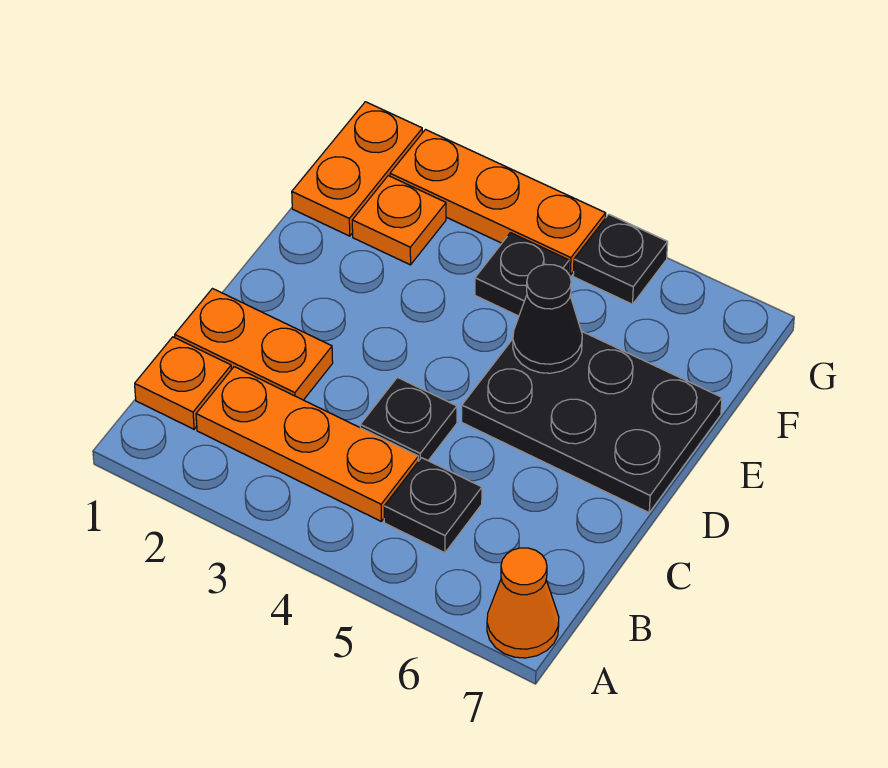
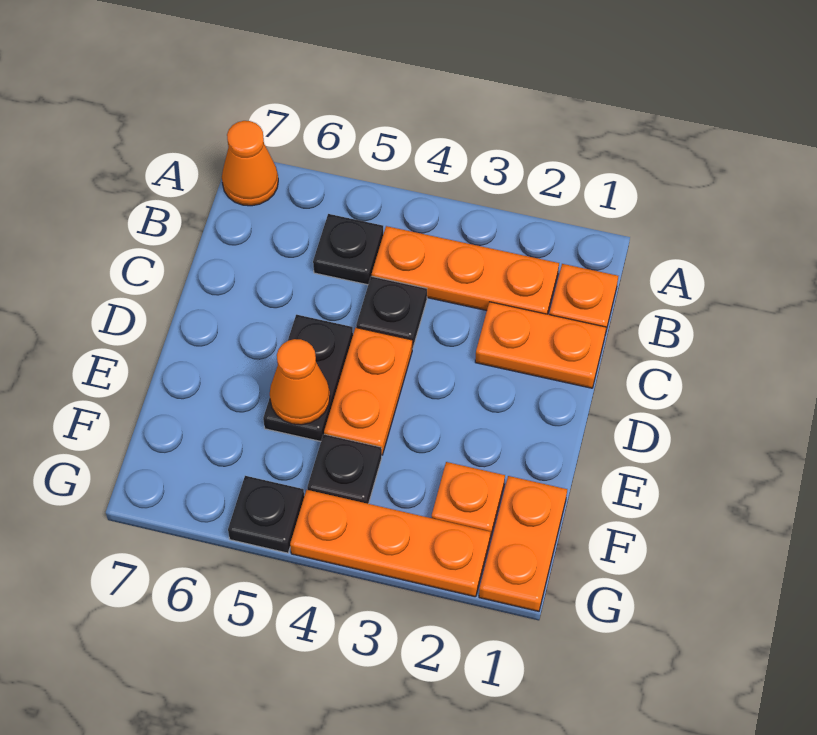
none -> orange 1x2 plate [324,328,412,455]
black 2x3 plate [462,331,722,513] -> black 1x2 plate [263,315,353,441]
black 1x1 cone [513,264,582,373] -> orange 1x1 cone [270,339,330,425]

